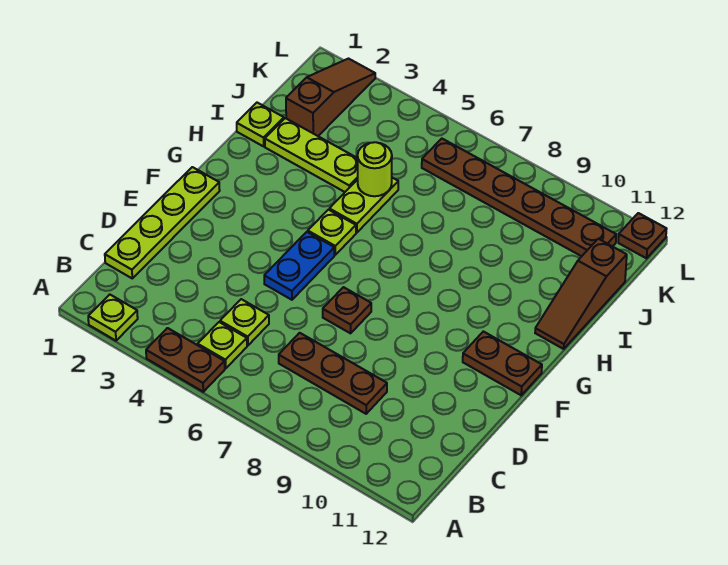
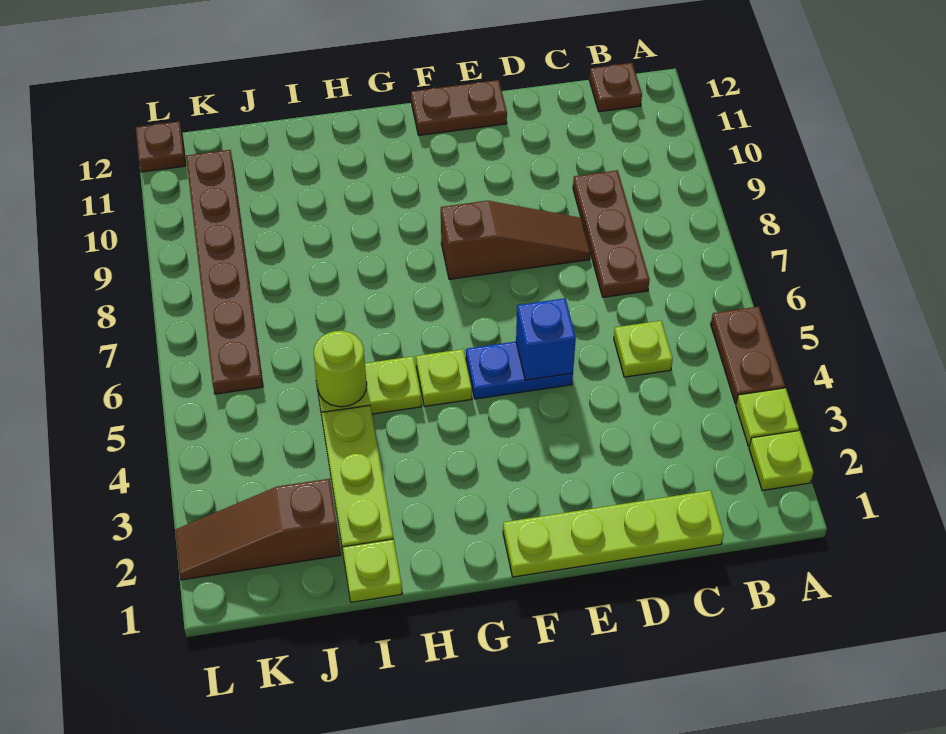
lime 1x1 plate [198,322,247,368] -> lime 1x1 plate moved to [736,388,799,446]
none -> blue 1x1 brick [516,298,576,380]
brown 1x1 plate [323,287,371,333] -> brown 1x1 plate moved to [589,63,642,112]
brown 1x2 plate [463,331,542,395] -> brown 1x2 plate turned to [411,80,507,135]
brown 1x3 slope [535,239,627,349] -> brown 1x3 slope moved to [441,201,590,279]

